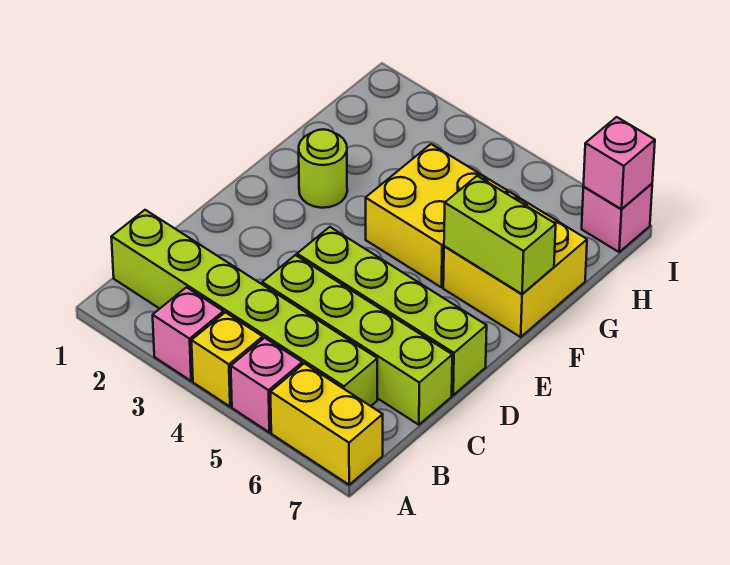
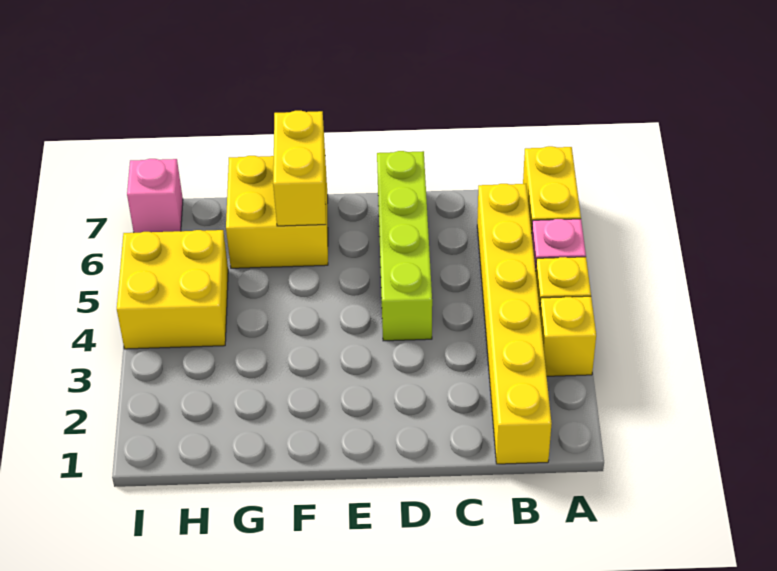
pink 1x1 brick [153,287,224,381] -> yellow 1x1 brick [540,296,596,376]
lime 1x6 brick [111,210,377,406] -> yellow 1x6 brick [477,184,552,464]
lime 1x4 brick [262,255,452,425] -> none
lime 1x1 round brick [299,129,347,208] -> none
yellow 2x2 brick [366,144,507,287] -> yellow 2x2 brick moved to [117,230,228,349]
lime 1x2 brick [444,176,556,294] -> yellow 1x2 brick [273,111,326,226]
pink 1x1 brick [583,117,655,209] -> none

